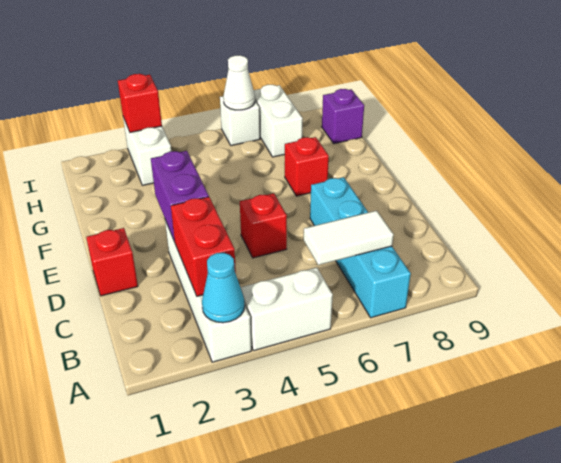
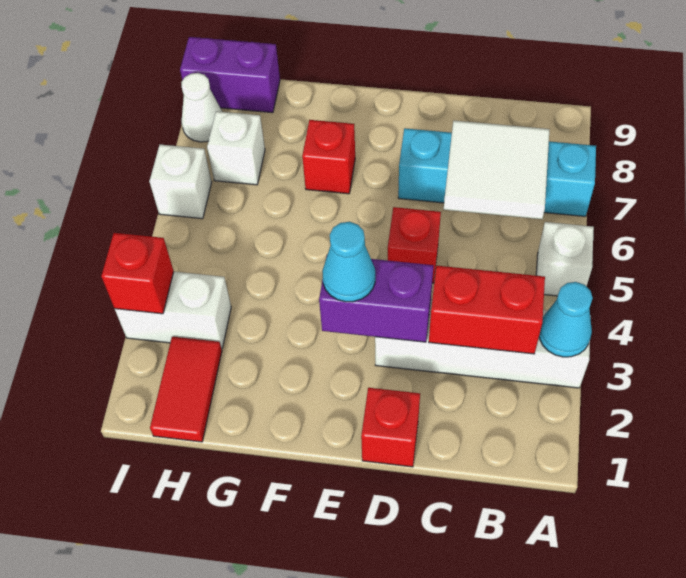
white 1x2 brick [240,268,333,351] -> white 1x1 brick [536,222,594,296]
white 1x2 tile [304,211,394,265] -> white 2x2 tile [444,121,550,219]
none -> cyan 1x1 cone [322,222,375,302]
none -> red 1x2 tile [150,337,222,442]
white 1x2 brick [254,85,303,157] -> white 1x1 brick [207,111,265,185]
purple 1x1 brick [322,89,364,144] -> purple 1x2 brick [180,37,280,113]
white 1x1 cone [223,55,255,110] -> white 1x1 cone moved to [181,73,222,142]

